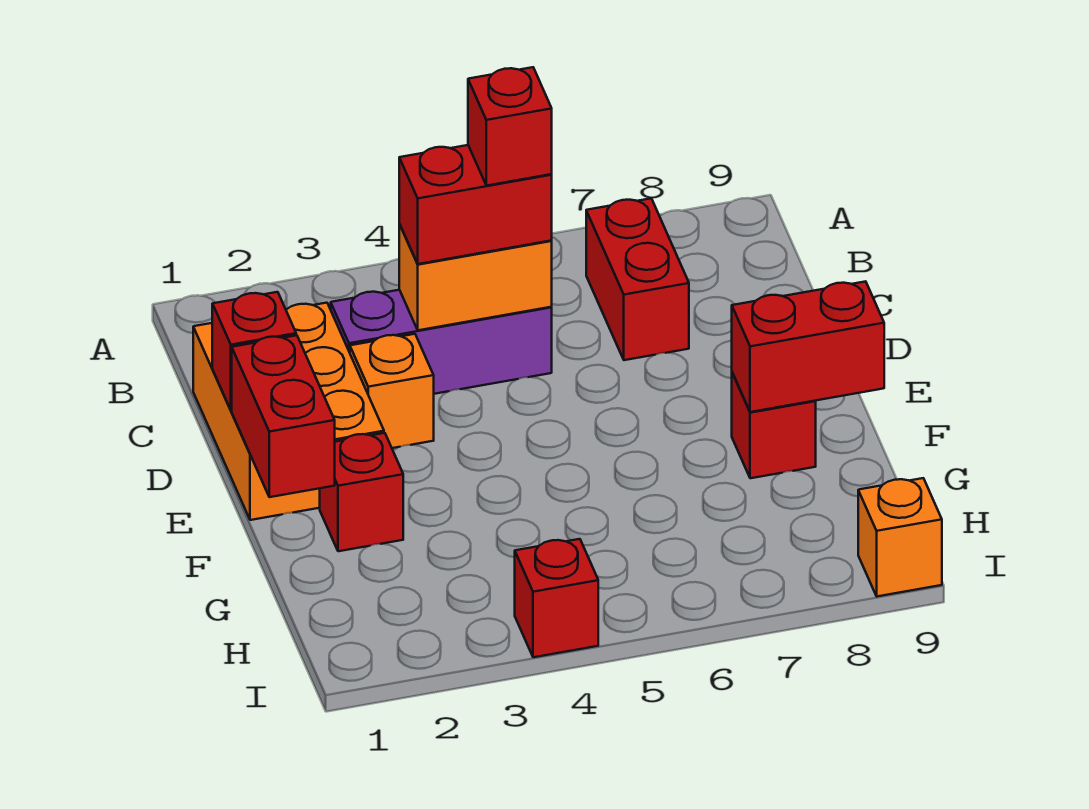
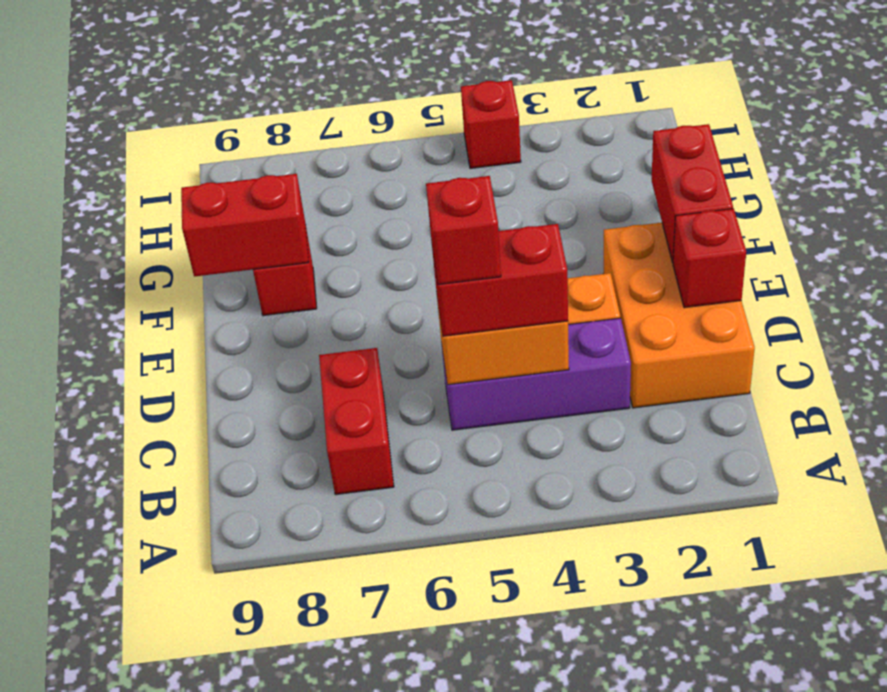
red 1x1 brick [320,433,403,551] -> none
orange 1x1 brick [858,478,942,596] -> none

